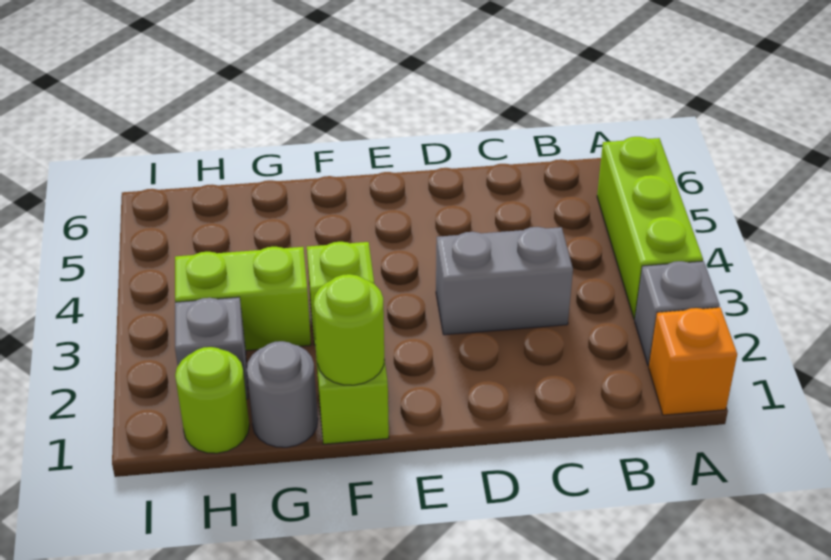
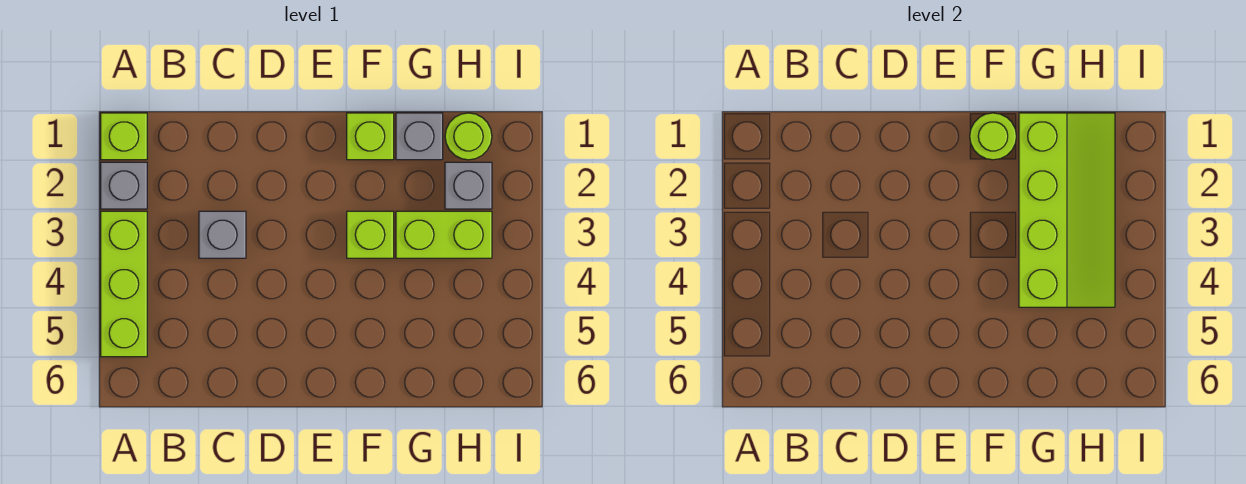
orange 1x1 brick [649,307,737,415] -> lime 1x1 brick [101,113,147,160]
grey 1x2 brick [436,227,573,335] -> grey 1x1 brick [199,211,246,258]
grey 1x1 round brick [247,341,318,447] -> grey 1x1 brick [396,113,443,160]
none -> lime 2x4 slope [1019,113,1115,307]

